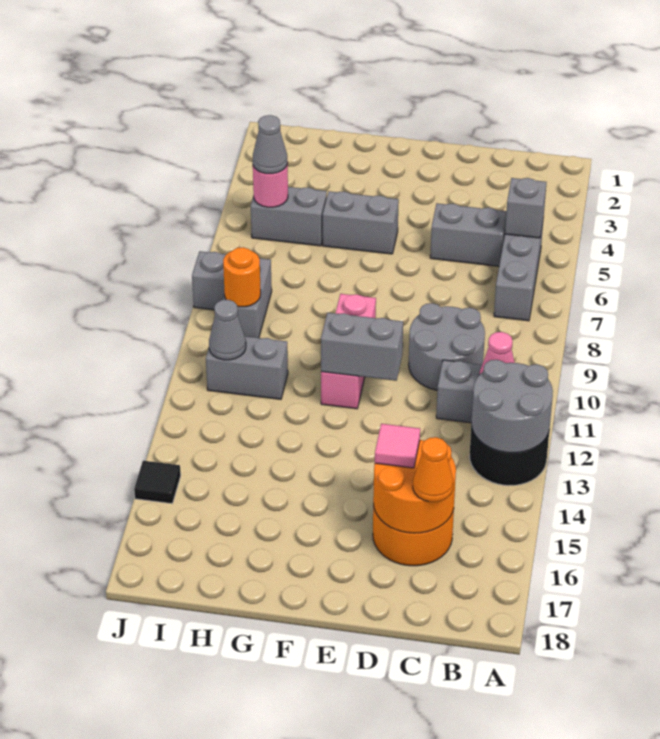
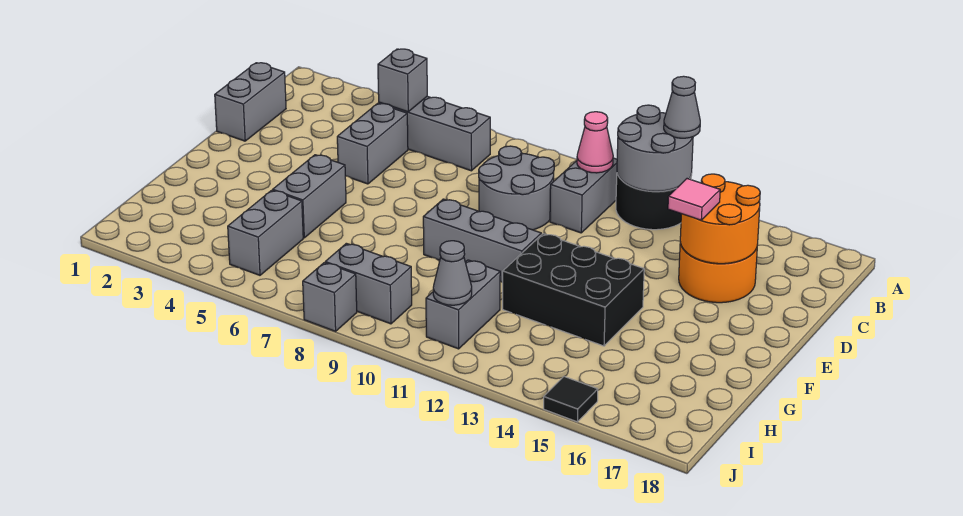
orange 1x1 cone [413,437,453,502] -> none
grey 1x2 brick [321,312,403,381] -> grey 1x2 brick moved to [215,63,286,141]
pink 1x3 brick [321,294,376,409] -> grey 1x3 brick [423,199,541,283]
none -> black 2x3 brick [503,234,644,346]
pink 1x1 round brick [253,162,288,207] -> none
grey 1x1 cone [253,115,287,174] -> grey 1x1 cone moved to [664,76,700,138]
orange 1x1 round brick [223,247,261,307] -> none

